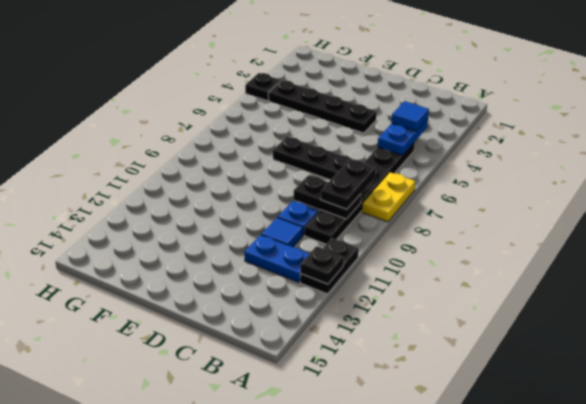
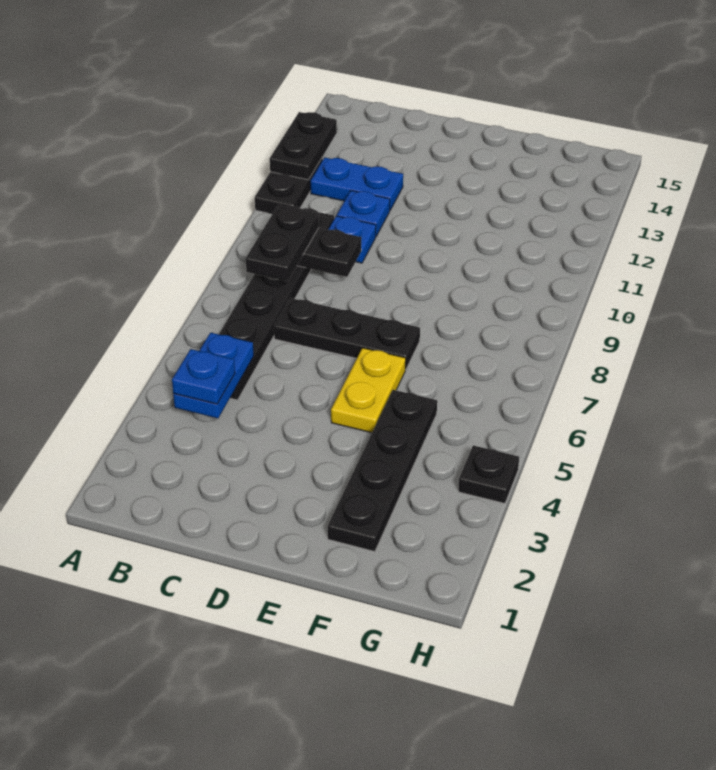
yellow 1x2 plate [362,172,415,222] -> yellow 1x2 plate moved to [331,348,406,433]
black 1x1 plate [301,246,344,284] -> black 1x2 plate [270,112,337,180]
blue 1x1 tile [392,101,429,131] -> blue 1x1 plate [172,349,235,404]
blue 1x1 tile [261,217,303,247] -> blue 1x1 plate [337,191,390,236]
black 1x4 plate [268,80,377,133] -> black 1x4 plate turned to [328,390,437,552]

